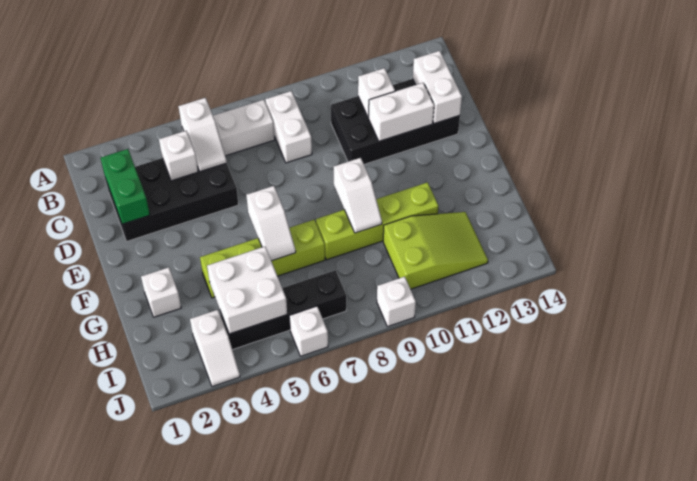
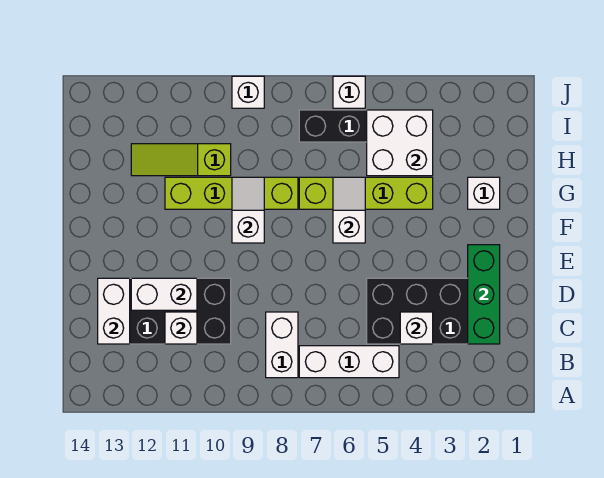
white 1x2 slope [178,98,227,171] -> none
green 1x2 brick [101,149,150,224] -> green 1x3 brick [468,245,500,344]
lime 2x3 slope [383,212,488,289] -> lime 1x3 slope [131,144,231,176]
white 1x2 slope [190,310,240,387] -> none

